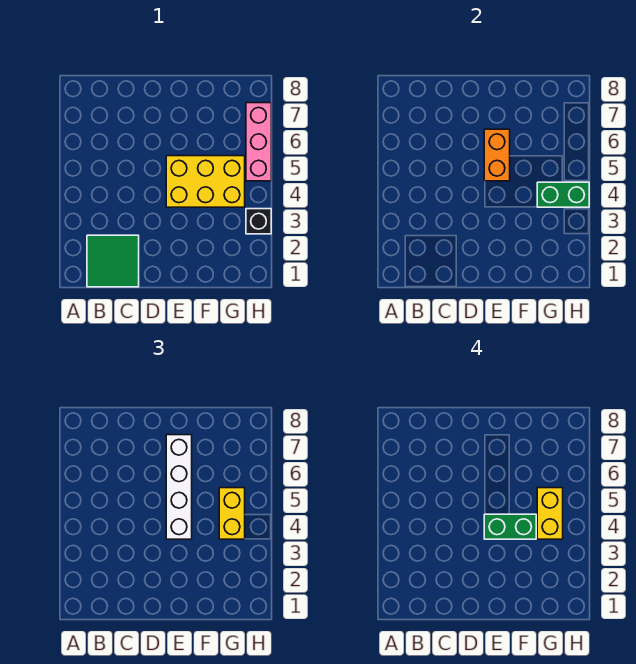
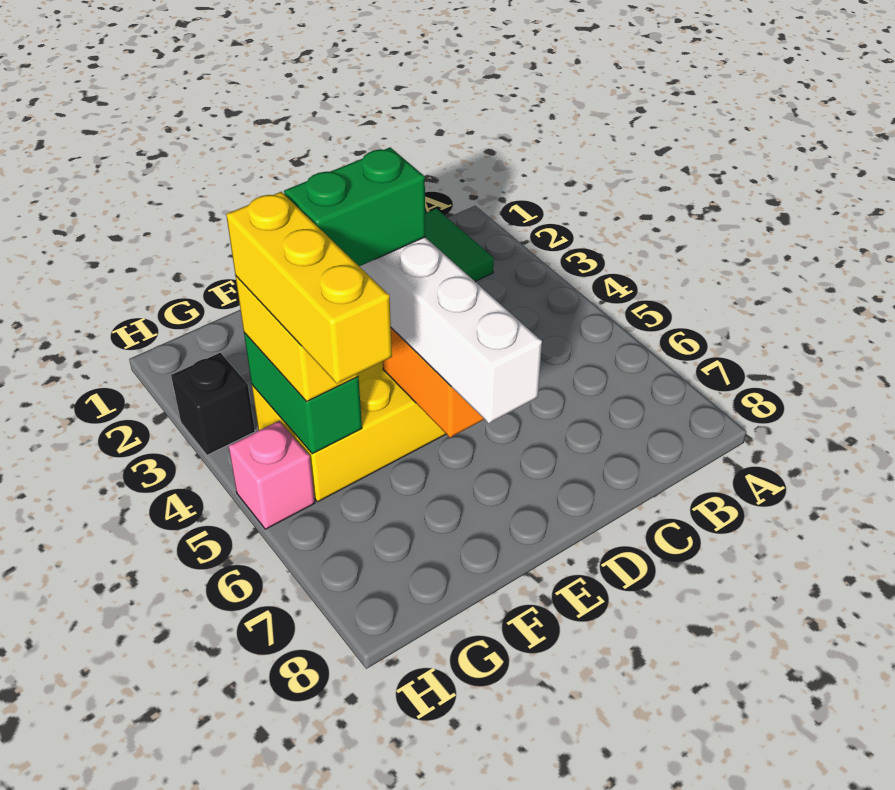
green 1x2 brick [537,182,589,207] -> green 1x2 brick turned to [244,333,362,454]
yellow 1x2 brick [537,488,563,539] -> yellow 1x3 brick [226,192,392,384]
pink 1x3 brick [246,103,271,181] -> pink 1x1 brick [229,421,315,529]

